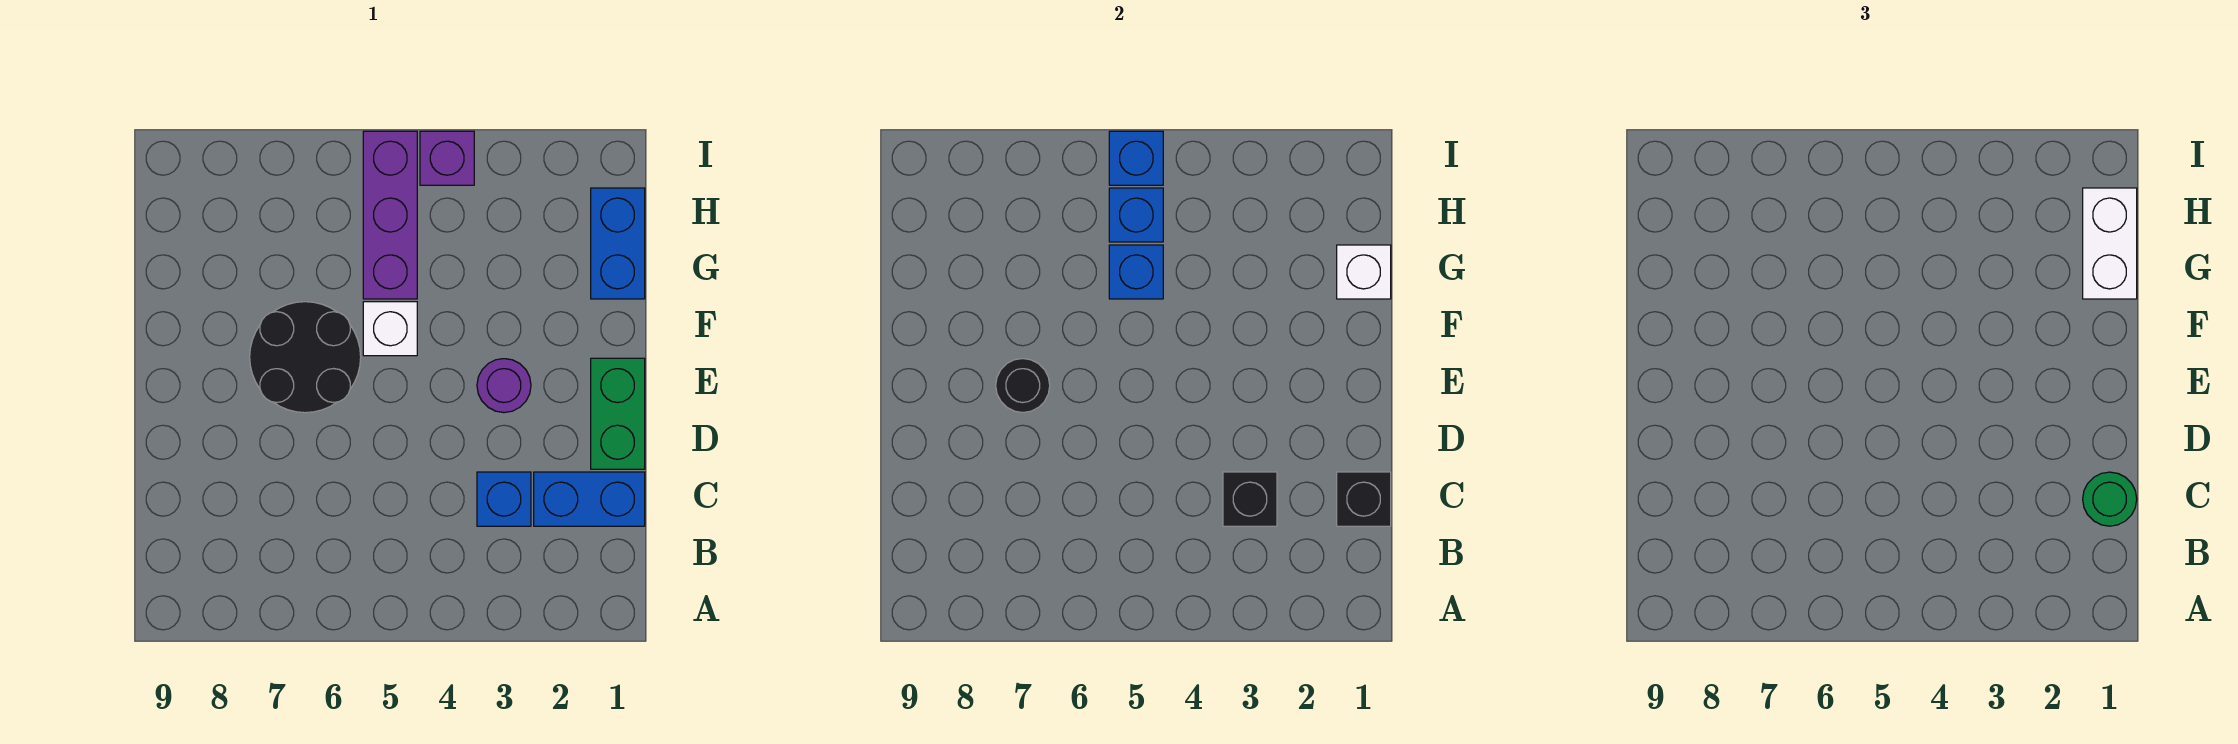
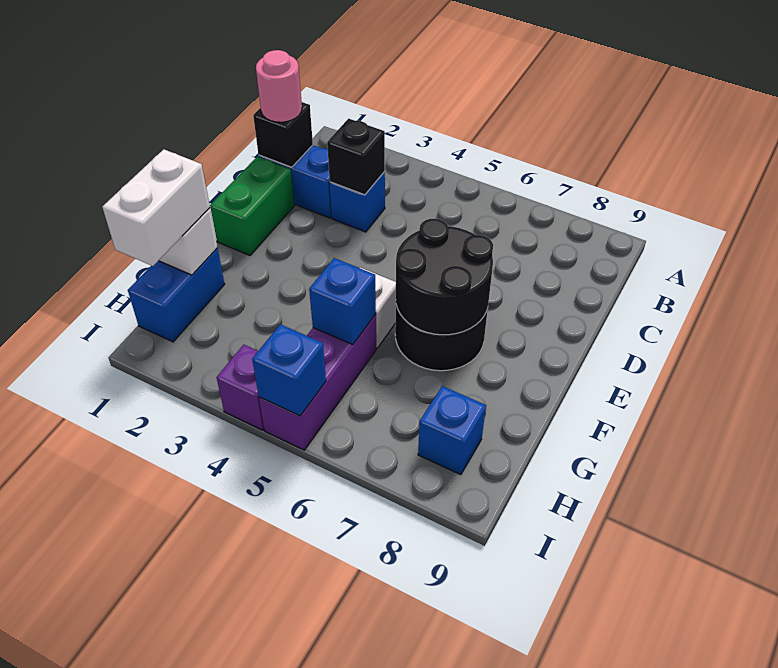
green 1x1 round brick [2083,472,2137,526] -> pink 1x1 round brick [256,50,302,122]
purple 1x1 round brick [477,359,531,413] -> none
black 1x1 round brick [996,359,1050,413] -> black 2x2 round brick [396,218,493,335]
blue 1x1 brick [1109,188,1163,242] -> blue 1x1 brick moved to [418,386,486,475]

